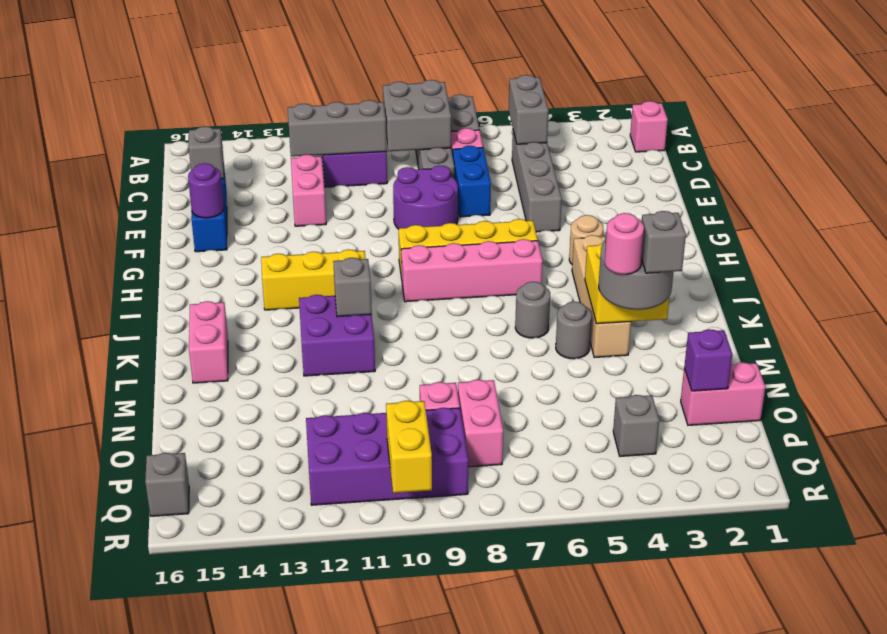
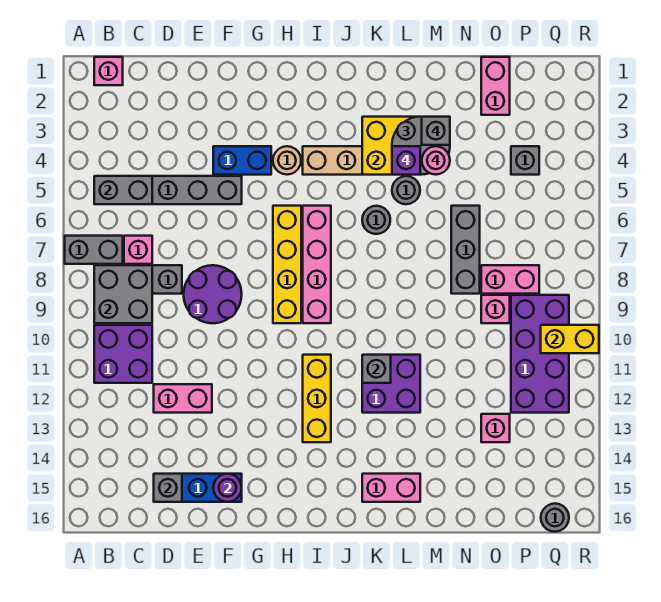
grey 1x3 brick [288,100,387,157] -> grey 1x3 brick moved to [451,206,480,294]
blue 1x2 brick [453,146,491,217] -> blue 1x2 brick moved to [213,146,271,175]
purple 1x1 brick [684,329,732,391] -> purple 1x1 brick moved to [392,146,420,175]
none -> pink 1x1 brick [481,414,510,442]
grey 1x1 brick [145,453,189,516] -> grey 1x1 round brick [541,504,569,532]

